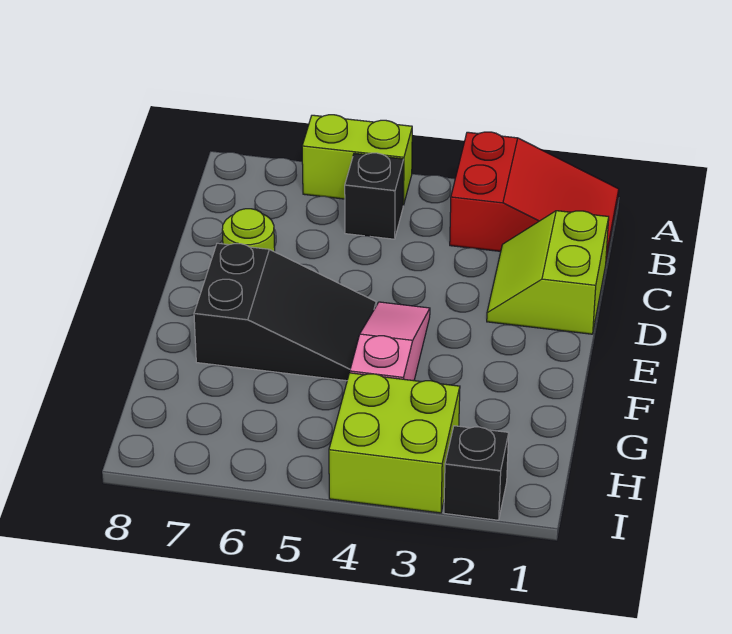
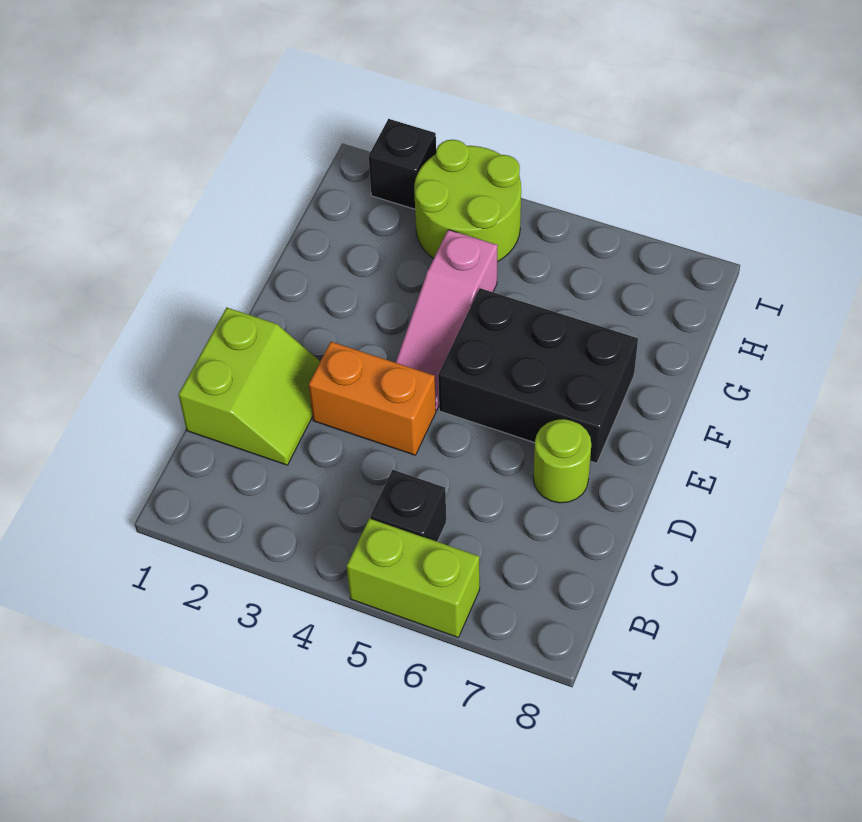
red 2x3 slope [450,132,619,260] -> none
none -> orange 1x2 brick [309,342,436,455]
black 2x3 slope [194,243,376,381] -> black 2x3 brick [438,288,638,463]
lime 2x2 brick [329,373,460,513] -> lime 2x2 round brick [414,140,521,262]

